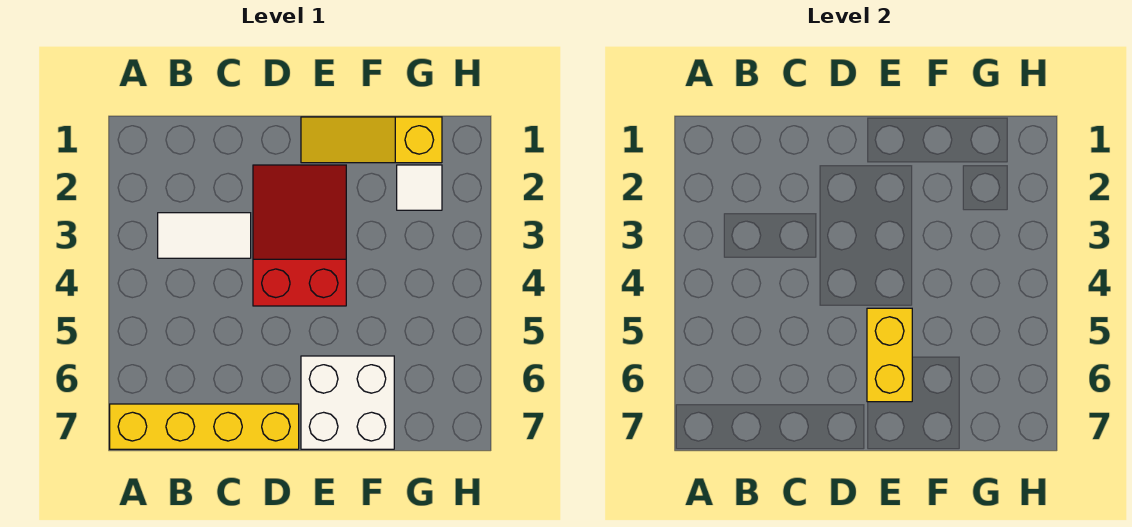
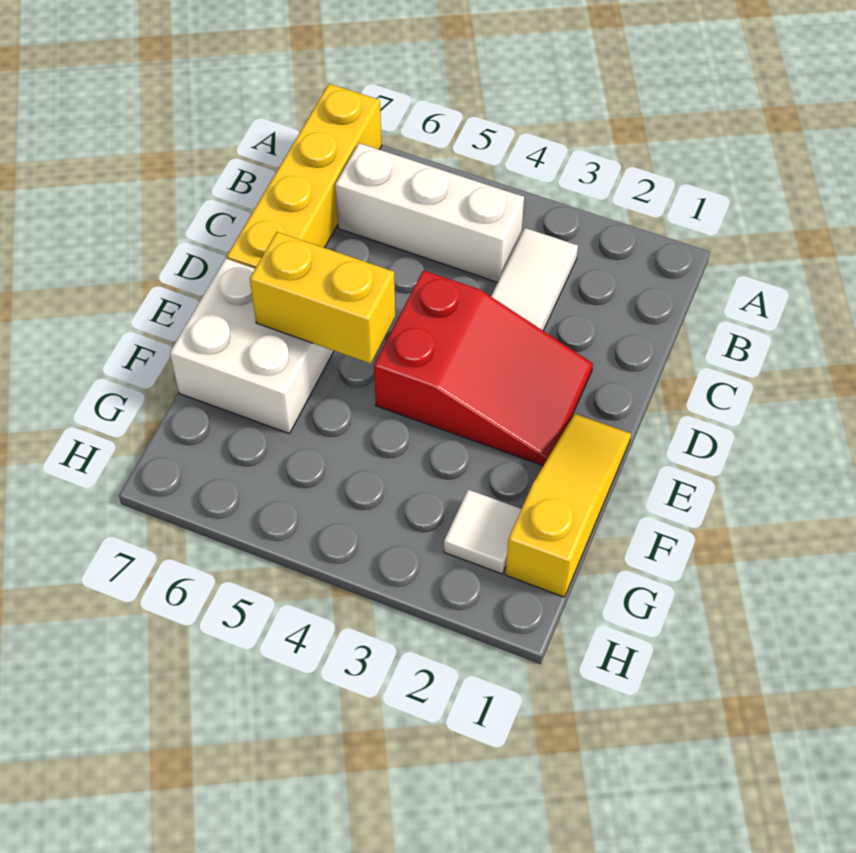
none -> white 1x3 brick [335,143,524,282]

